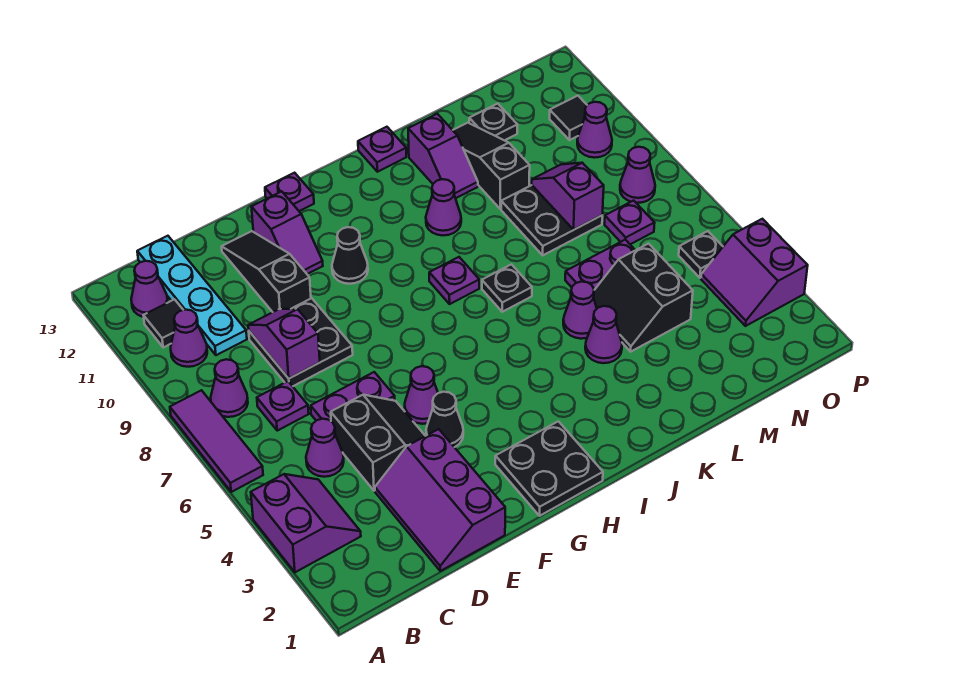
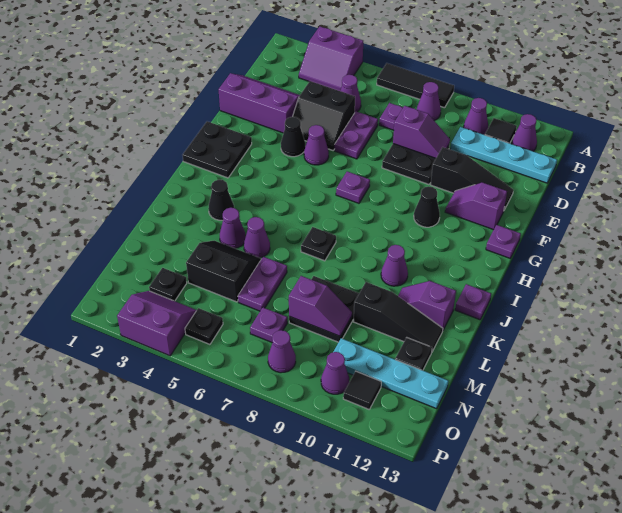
purple 1x3 tile [170,390,263,492] -> black 1x3 tile [377,63,454,108]
purple 1x1 plate [429,257,479,304] -> purple 1x1 plate moved to [336,171,370,203]
none -> black 1x1 cone [208,180,234,220]
none -> black 1x1 plate [149,268,187,301]
none -> cyan 1x4 plate [333,338,448,409]

